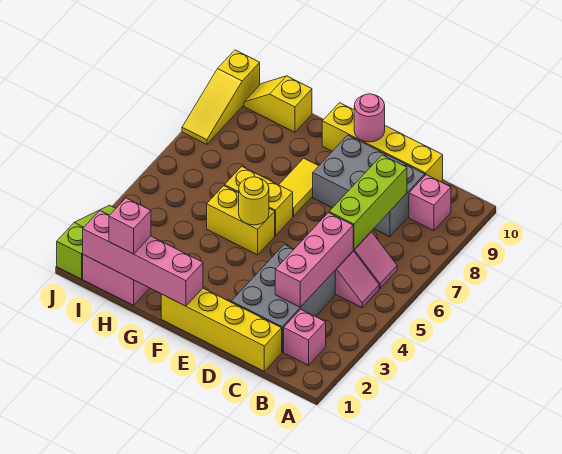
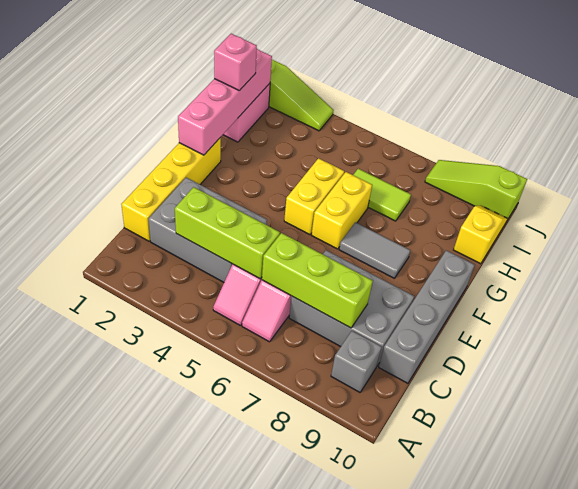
pink 1x1 brick [284,309,326,365] -> none
pink 1x1 brick [409,175,451,231] -> grey 1x1 brick [331,331,382,392]
pink 1x3 brick [275,213,353,307] -> lime 1x3 brick [175,187,280,279]
grey 2x3 brick [313,135,425,237] -> grey 2x3 brick turned to [289,250,414,366]
yellow 1x4 brick [322,103,443,182] -> grey 1x4 brick [379,250,475,383]
pink 1x1 round brick [354,94,385,142] -> none
yellow 1x1 round brick [239,177,269,225] -> none
yellow 1x2 tile [279,158,318,216] -> grey 1x2 tile [339,222,410,278]
none -> lime 1x2 tile [353,169,411,221]
yellow 1x3 slope [182,50,260,144] -> lime 1x3 slope [425,160,527,220]

